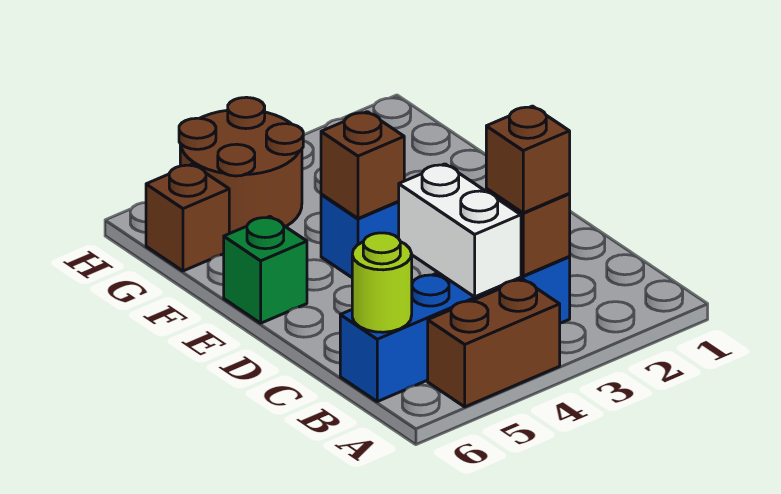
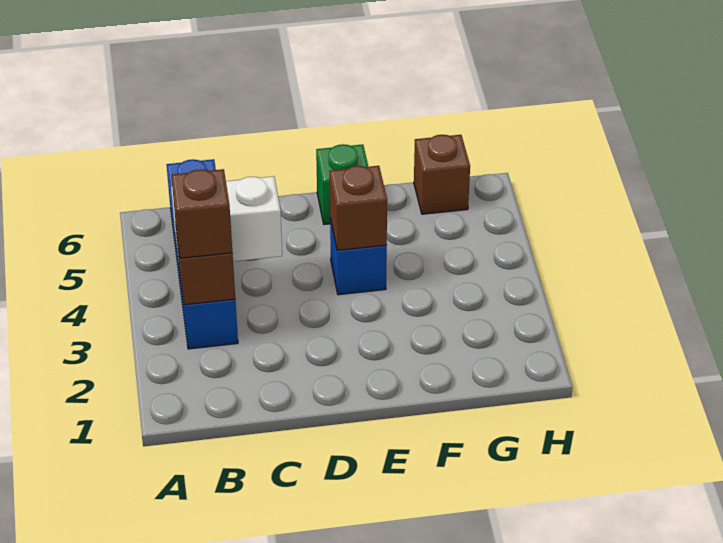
brown 1x2 brick [428,279,560,407] -> none
lime 1x1 round brick [352,233,412,332] -> none
brown 2x2 round brick [179,97,303,234] -> none

